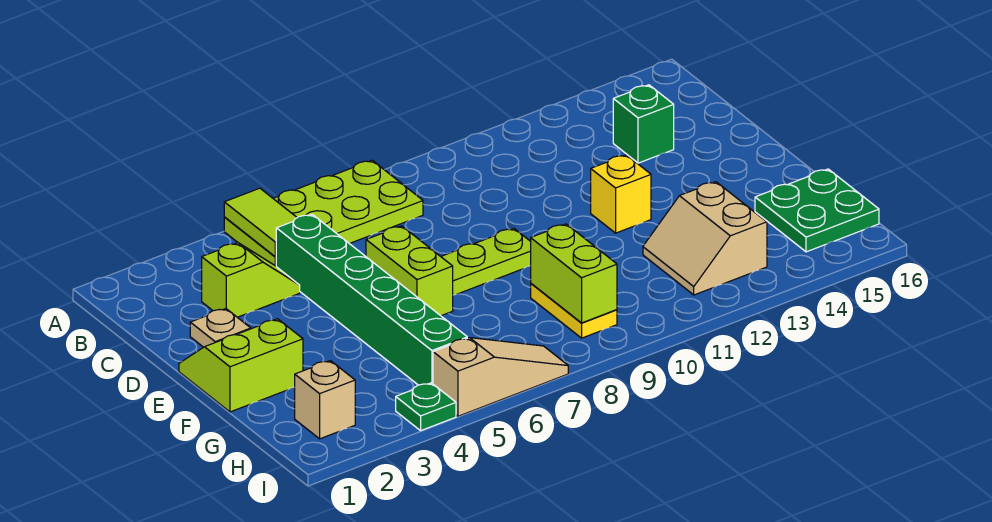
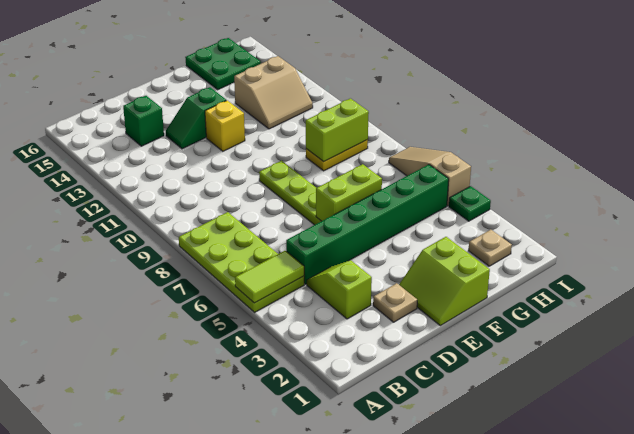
none -> green 1x2 slope [166,87,226,149]
tan 1x1 brick [295,361,355,439] -> tan 1x1 plate [468,229,512,266]

